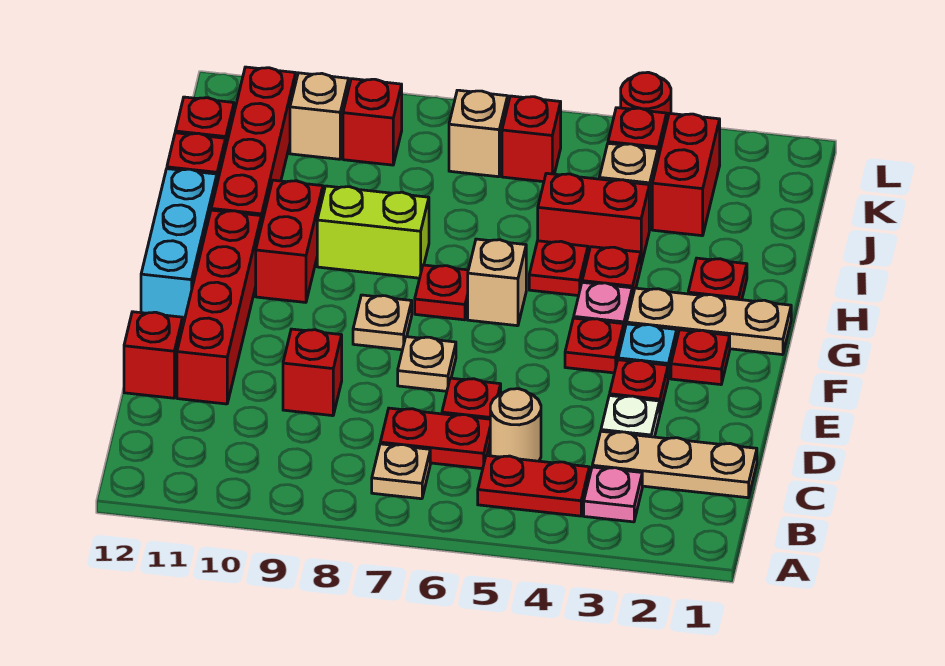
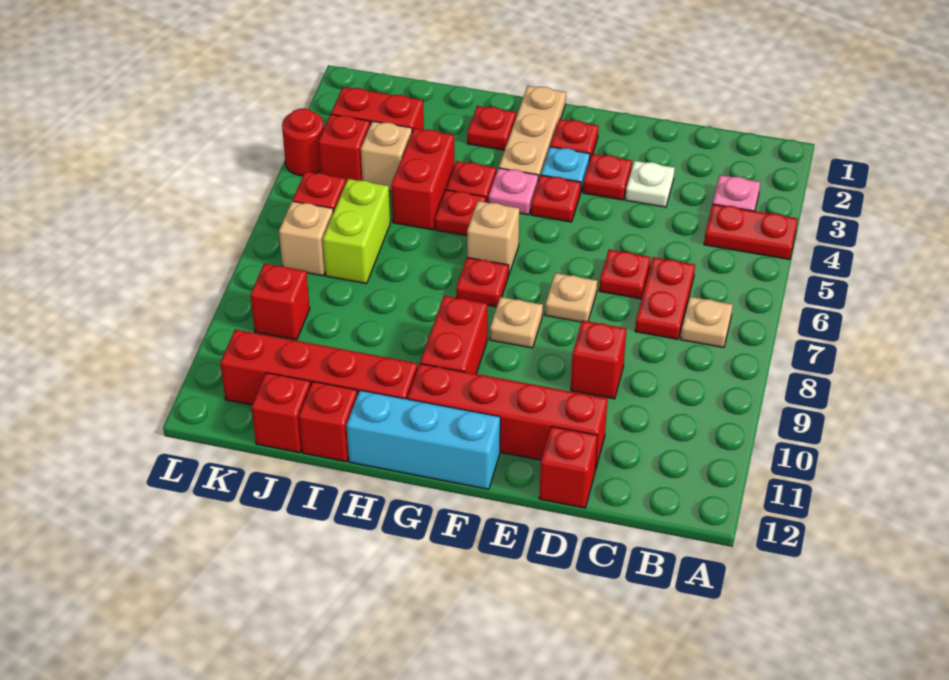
red 1x2 plate [478,456,589,516] -> red 1x2 plate turned to [704,204,798,260]
tan 1x3 plate [592,431,757,498] -> none
tan 1x1 round brick [490,389,541,461] -> none
red 1x2 brick [256,180,323,302] -> red 1x2 brick turned to [420,296,487,374]
lime 1x2 brick [317,186,429,278] -> lime 1x2 brick moved to [323,179,390,284]
tan 1x1 brick [290,73,349,159] -> none

